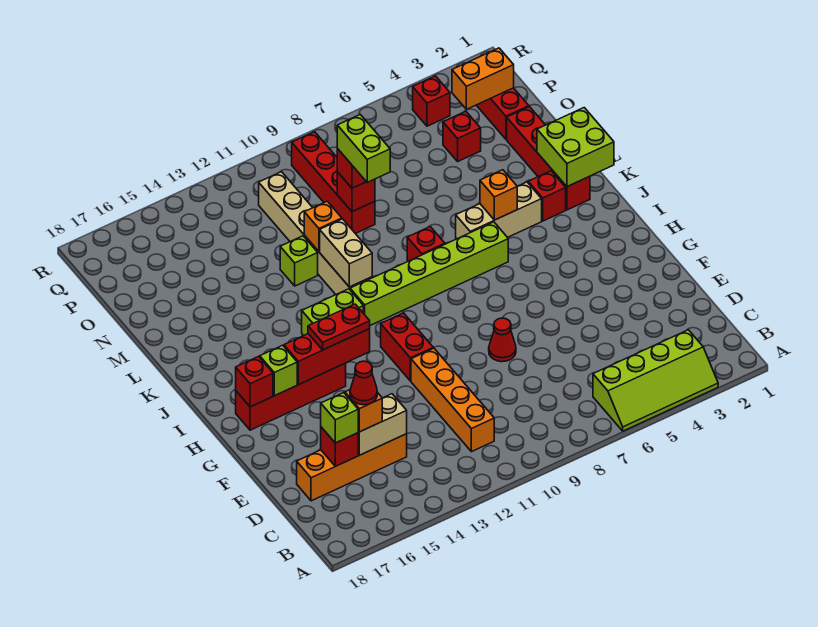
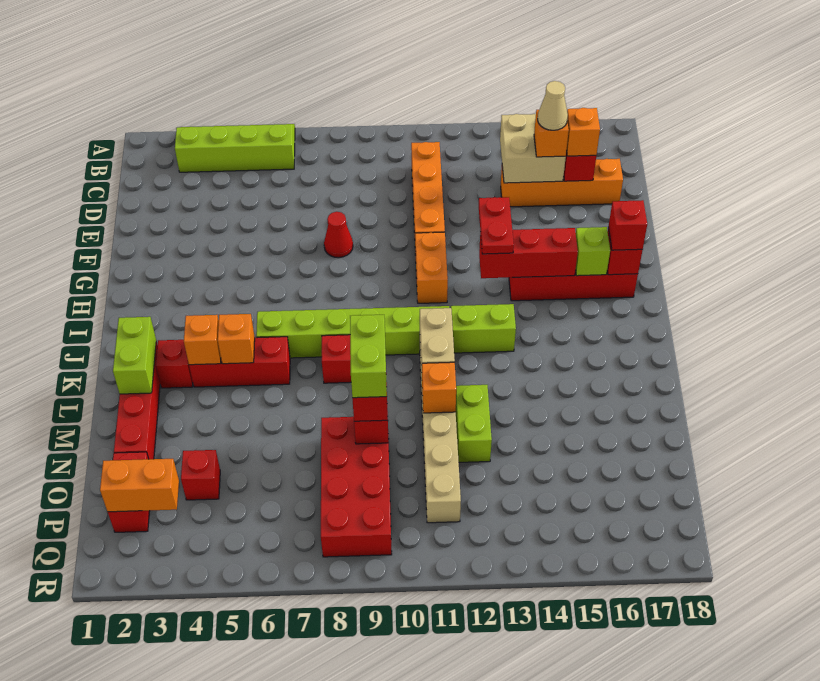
tan 1x2 brick [358,394,407,455] -> tan 2x2 brick [500,114,566,183]
red 1x1 cone [350,361,377,405] -> tan 1x1 cone [538,81,568,130]
lime 1x1 brick [321,393,358,443] -> orange 1x1 brick [566,108,600,156]
red 1x2 brick [381,313,433,381] -> orange 1x2 brick [415,232,448,303]
red 1x2 plate [308,304,370,350] -> red 1x2 plate turned to [479,197,514,254]
lime 2x2 brick [537,108,614,187] -> lime 1x2 brick [113,317,156,394]
tan 1x3 brick [456,182,542,239] -> red 1x3 brick [189,337,290,387]
none -> orange 1x1 brick [184,315,221,365]
lime 1x1 brick [280,236,318,286] -> lime 1x2 brick [456,385,492,462]
red 1x4 brick [292,132,375,234] -> red 2x4 brick [321,417,392,557]
red 1x1 brick [413,76,450,126] -> red 1x1 brick moved to [608,200,647,250]

